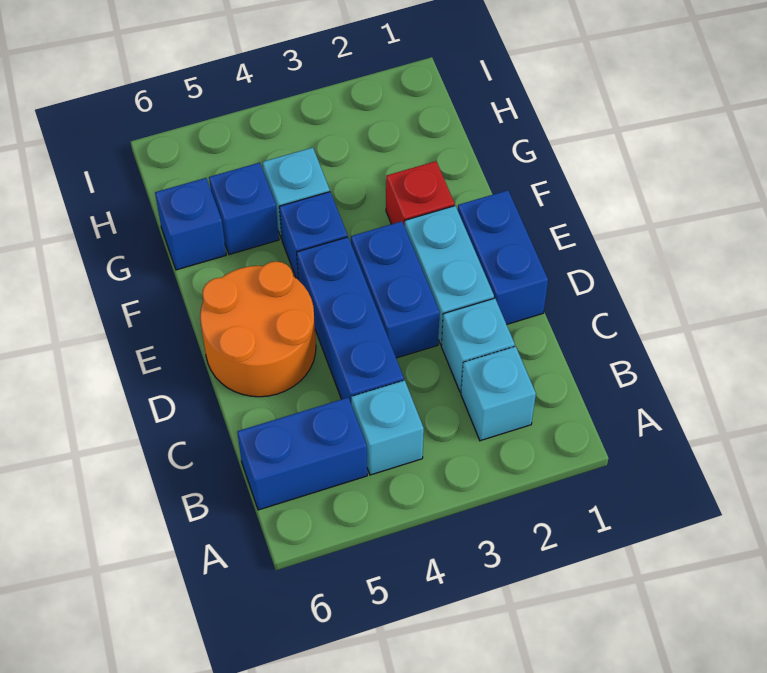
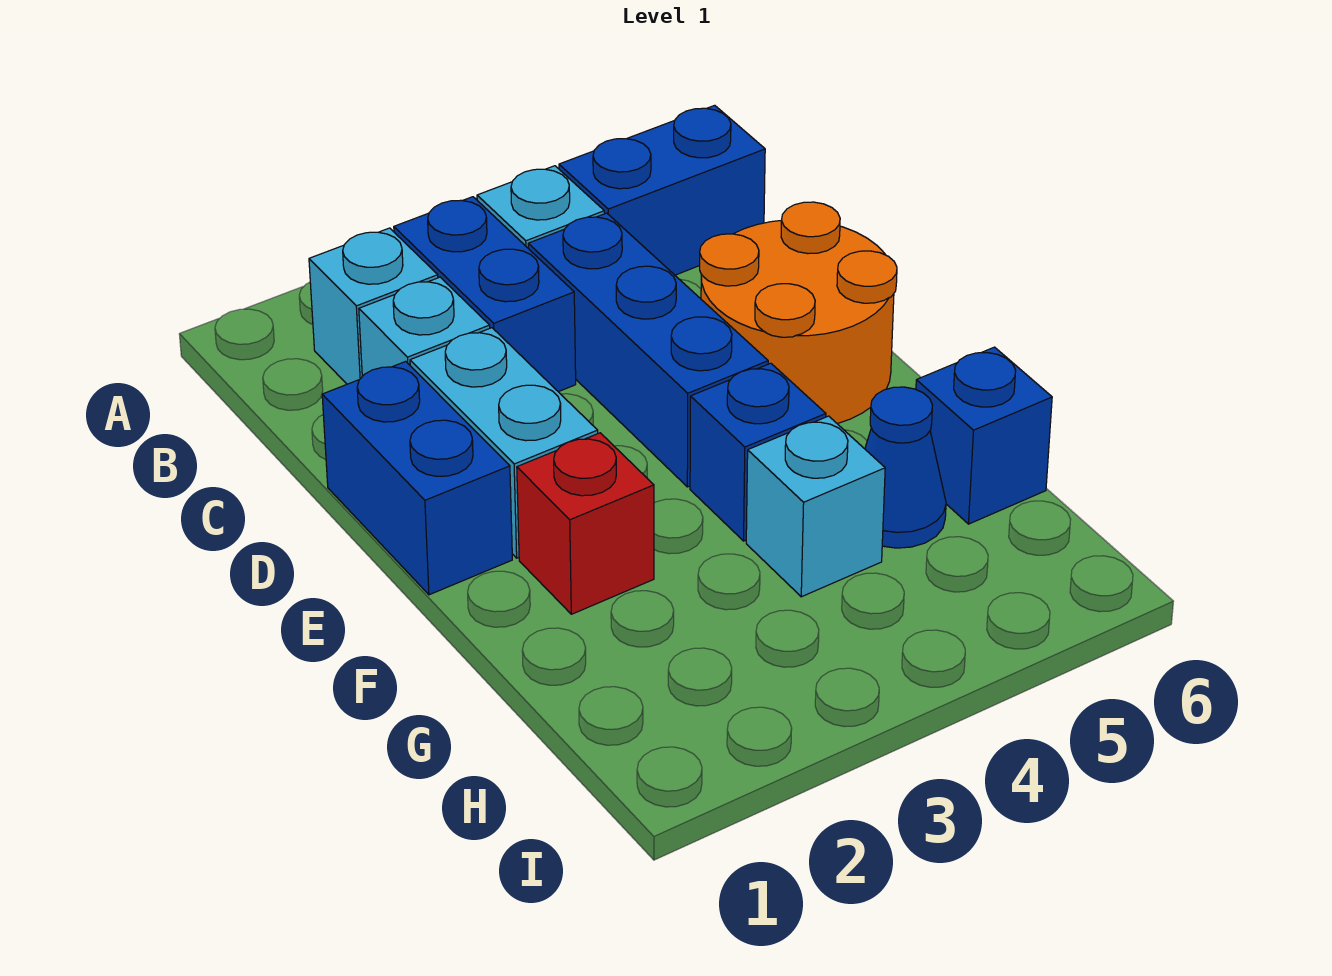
blue 1x2 brick [351,221,440,358] -> blue 1x2 brick moved to [394,197,576,392]
blue 1x1 brick [209,163,279,255] -> blue 1x1 cone [865,387,946,548]

